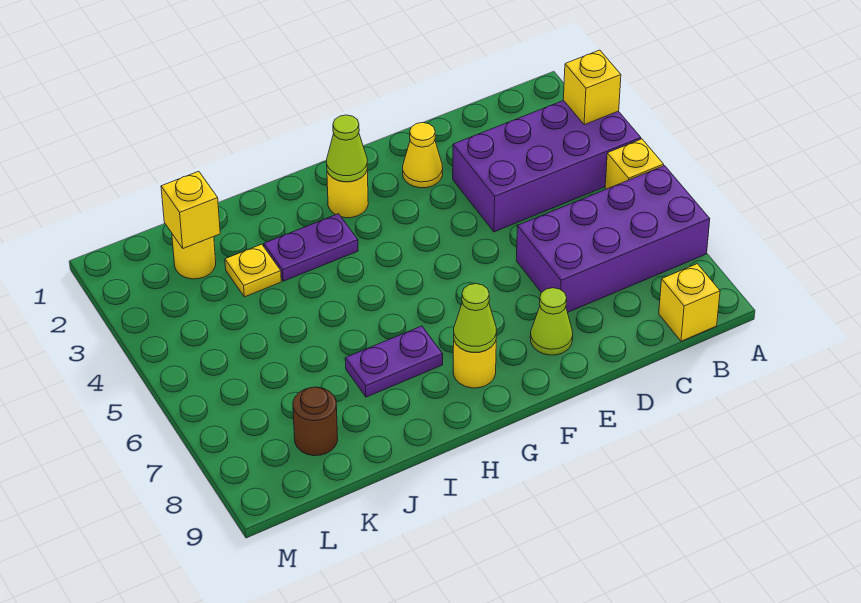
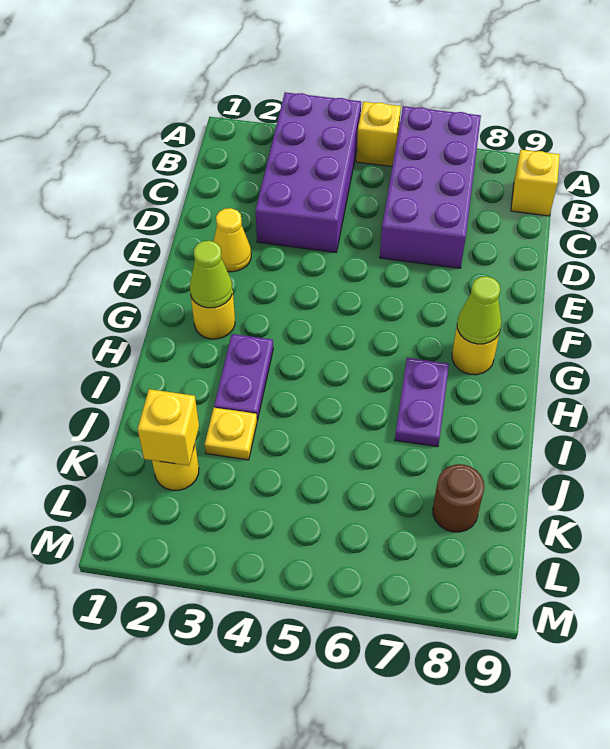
yellow 1x1 brick [563,50,621,125] -> none
lime 1x1 cone [530,288,573,355] -> none

